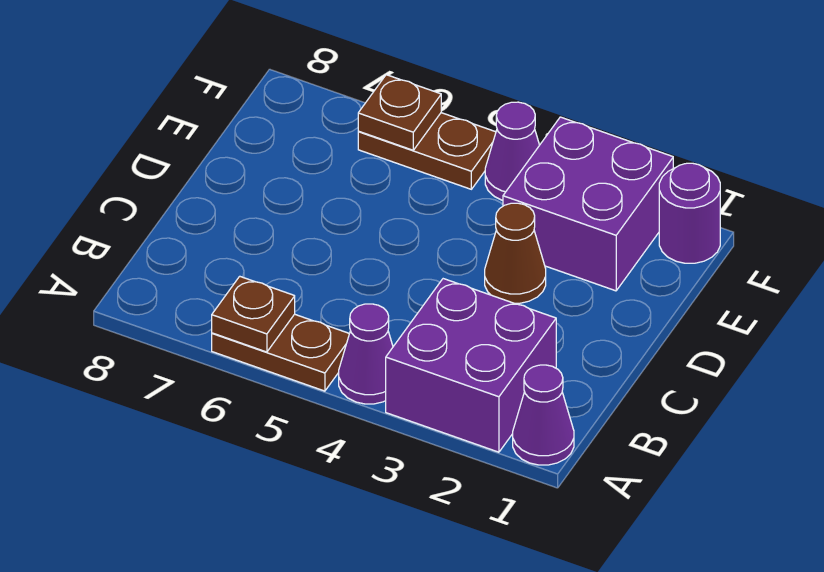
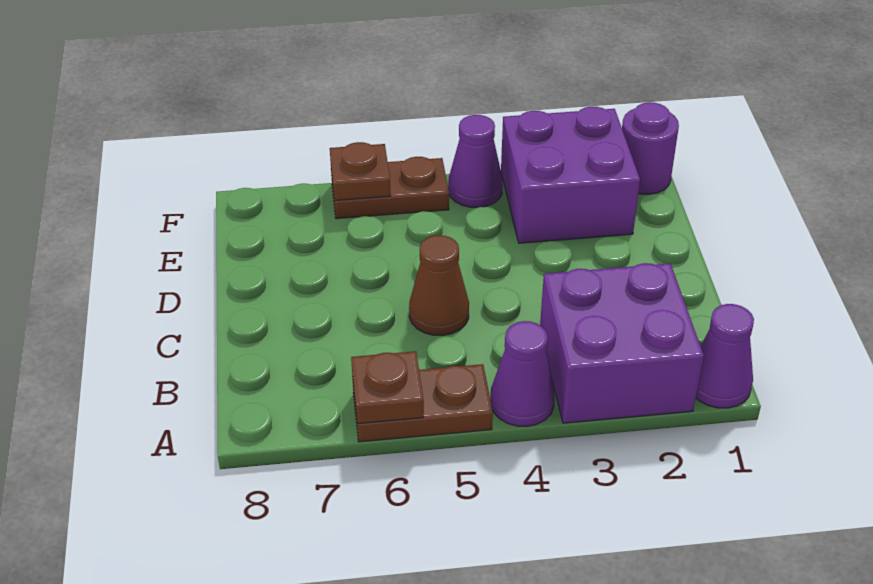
brown 1x1 cone [485,203,546,303] -> brown 1x1 cone moved to [409,235,469,336]

